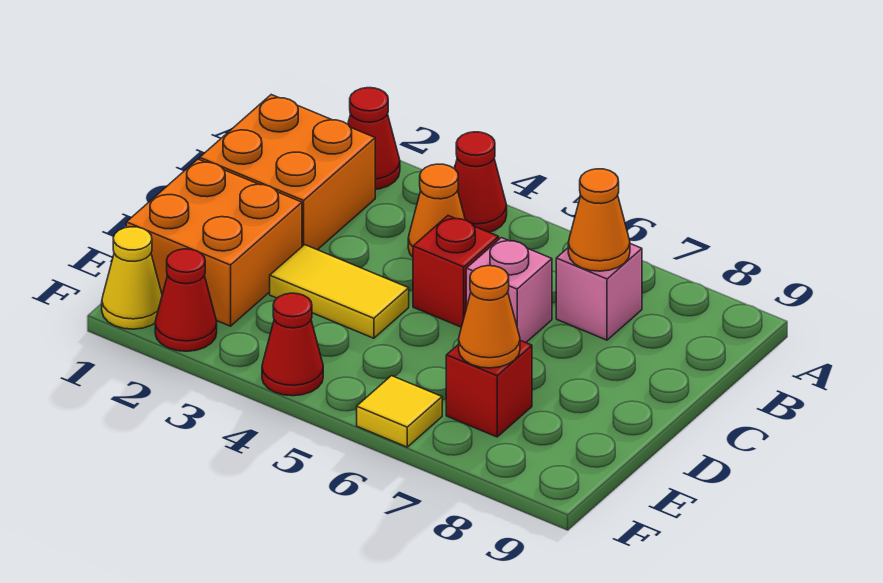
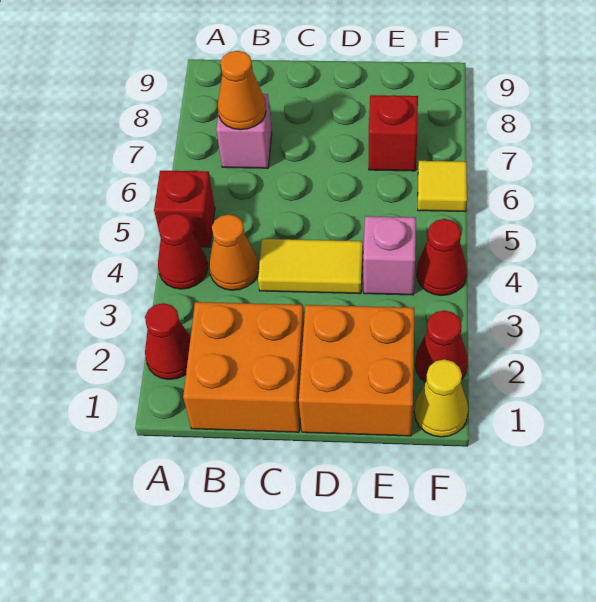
red 1x1 brick [413,216,499,327] -> red 1x1 brick moved to [154,171,215,247]
pink 1x1 brick [466,238,552,343] -> pink 1x1 brick moved to [363,216,416,295]
yellow 1x2 tile [270,245,409,338] -> yellow 1x2 tile turned to [258,239,363,294]
orange 1x1 cone [459,266,520,368] -> none

